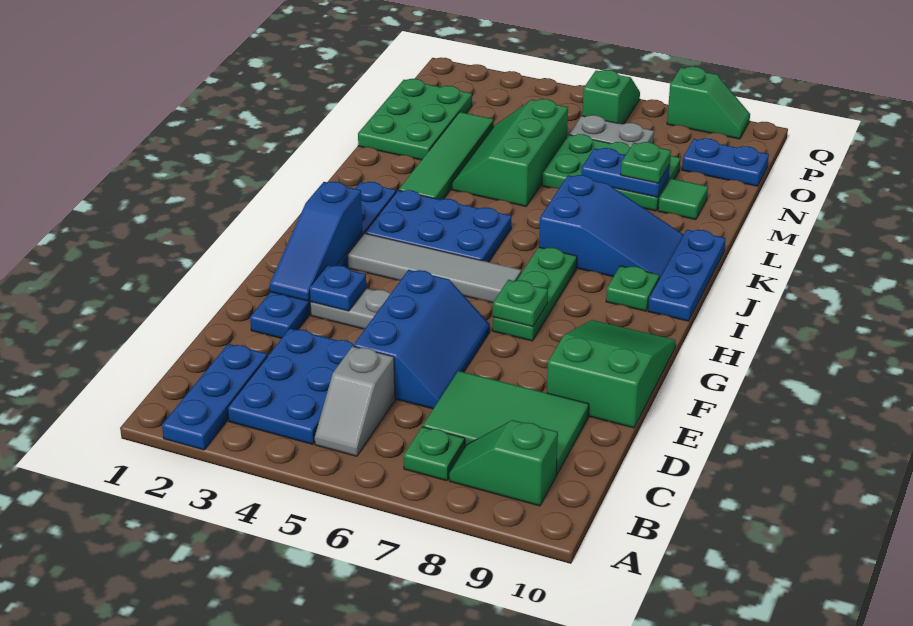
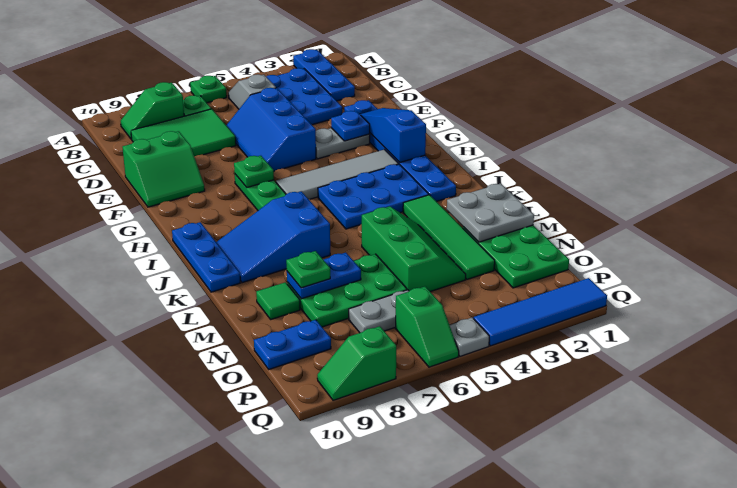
green 1x2 slope [449,420,558,506] -> green 1x2 slope turned to [121,82,184,139]
green 2x3 slope [547,320,676,428] -> green 2x2 slope [122,131,205,207]
green 1x1 plate [606,266,660,311] -> green 1x1 plate moved to [190,76,227,103]
none -> grey 2x2 plate [447,183,534,242]
none -> blue 1x4 tile [473,278,607,346]
none -> grey 1x1 plate [450,318,489,356]

